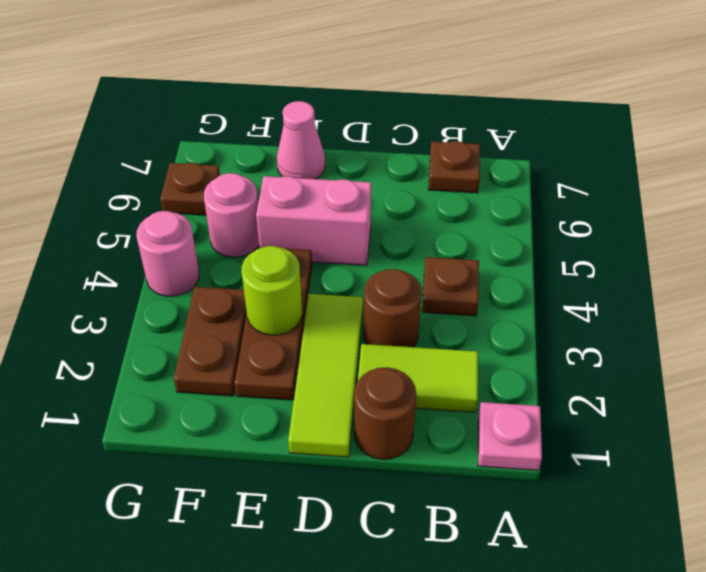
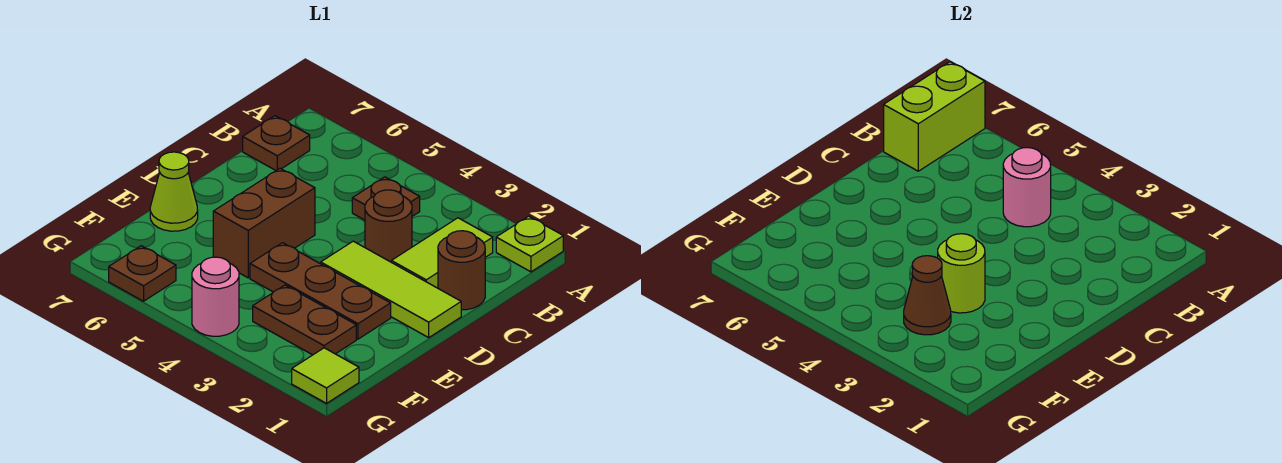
pink 1x1 plate [478,402,542,470] -> lime 1x1 plate [496,216,563,272]
none -> lime 1x2 brick [884,62,985,171]
pink 1x2 brick [256,176,371,266] -> brown 1x2 brick [213,169,315,278]
pink 1x1 cone [277,101,325,179] -> lime 1x1 cone [150,152,198,231]
none -> brown 1x1 cone [904,256,951,335]
pink 1x1 round brick [204,173,259,257] -> pink 1x1 round brick moved to [1003,148,1051,227]
none -> lime 1x1 tile [292,348,359,403]

